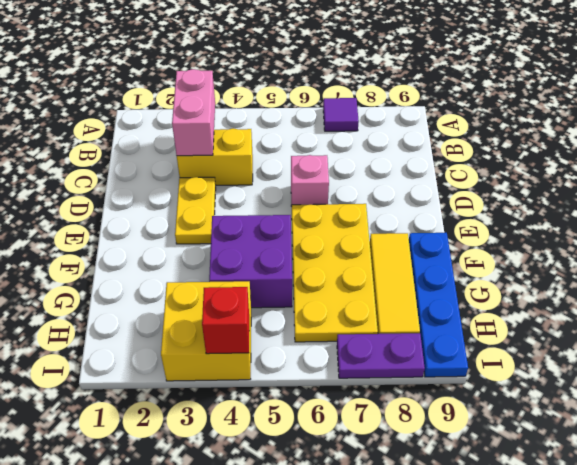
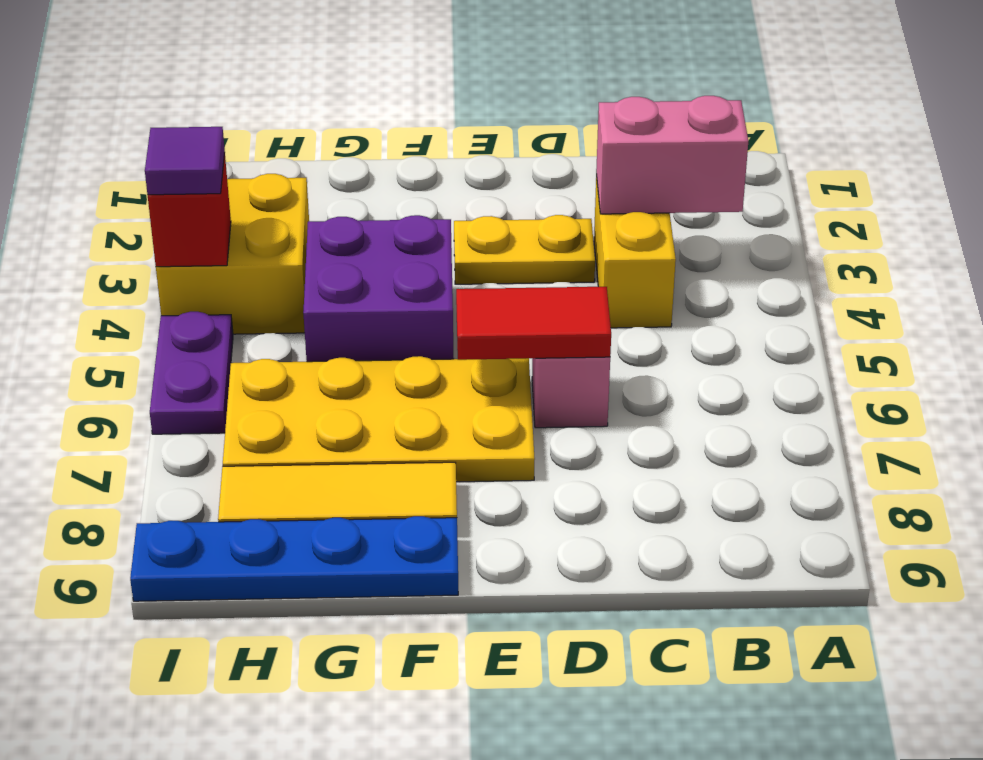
purple 1x1 tile [323,98,359,131] -> purple 1x1 tile moved to [145,127,225,195]
none -> red 1x2 tile [456,287,611,360]
purple 1x2 plate [337,333,425,378] -> purple 1x2 plate moved to [150,312,233,434]

